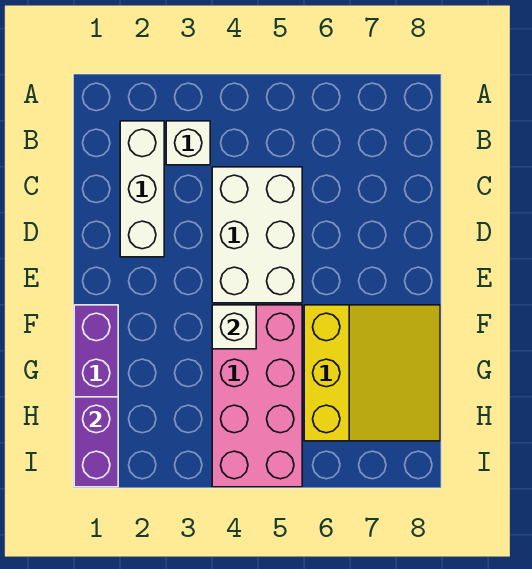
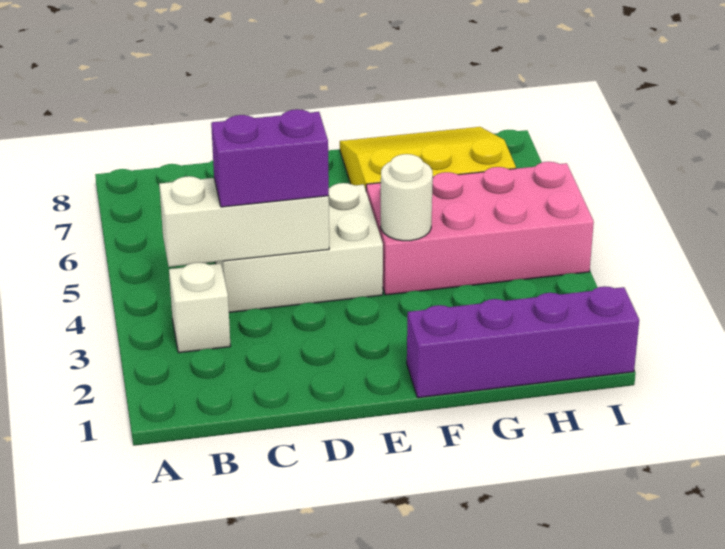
white 1x3 brick [120,121,164,257] -> white 1x3 brick moved to [159,176,329,267]
white 1x1 brick [212,305,256,349] -> white 1x1 round brick [381,154,433,241]
purple 1x2 brick [74,397,118,487] -> purple 1x2 brick moved to [211,109,329,207]

